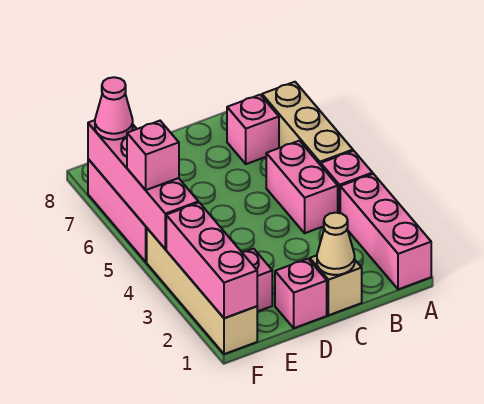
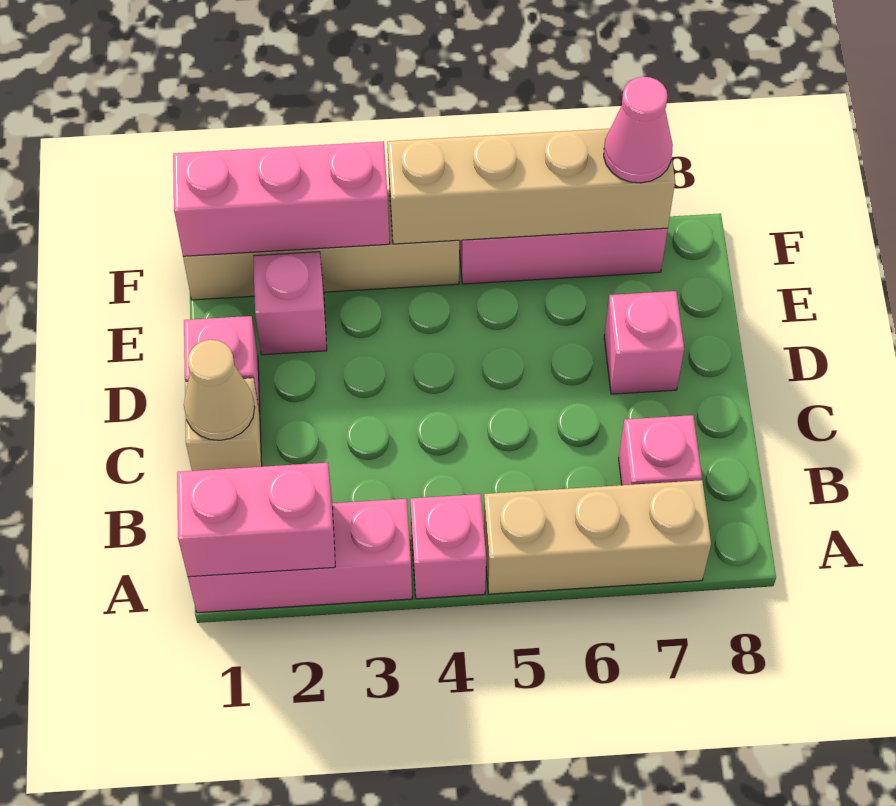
pink 1x2 brick [266,141,338,233] -> pink 1x2 brick moved to [177,463,335,577]
pink 1x4 brick [88,120,198,249] -> tan 1x4 brick [387,129,675,244]
pink 1x1 brick [127,121,179,190] -> pink 1x1 brick moved to [604,291,684,394]

